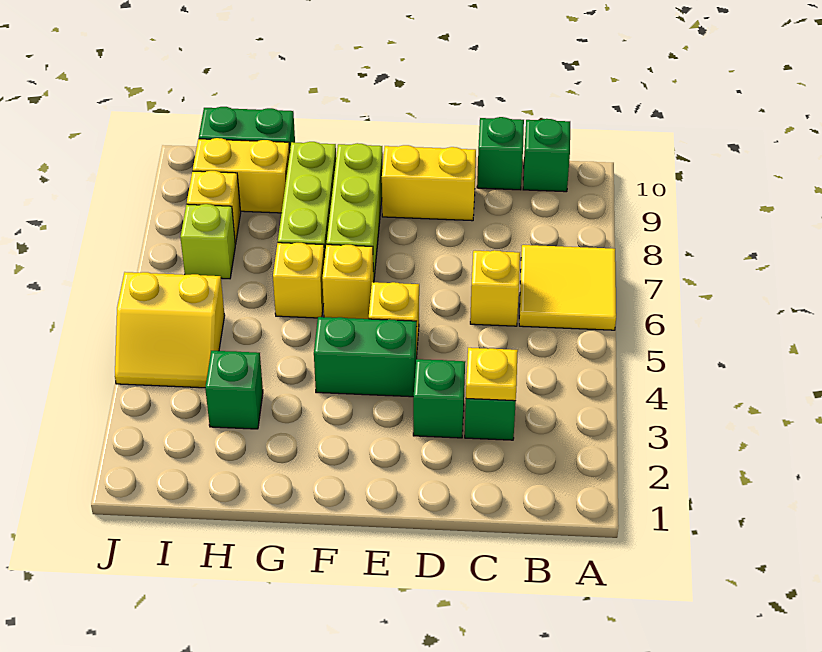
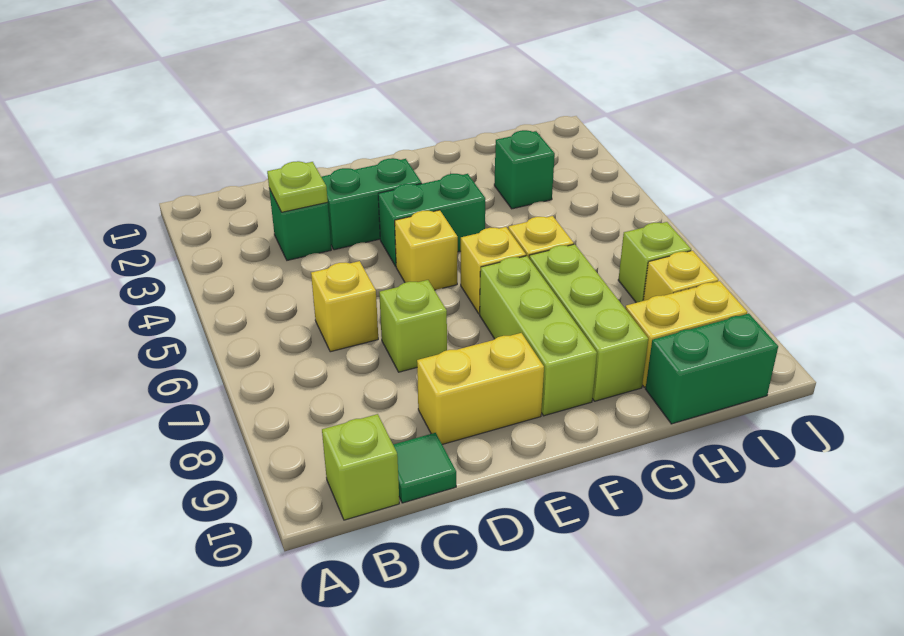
yellow 2x2 tile [519,245,616,330] -> none
green 1x1 brick [523,119,570,192] -> lime 1x1 brick [322,414,399,520]
yellow 1x1 plate [466,348,518,401] -> lime 1x1 plate [267,161,328,212]
green 1x1 brick [477,117,524,190] -> green 1x1 tile [393,433,456,503]
green 1x1 brick [413,359,465,438] -> green 1x2 brick [322,158,422,250]
none -> lime 1x1 brick [379,280,447,372]
yellow 2x2 slope [115,272,225,388] -> none

